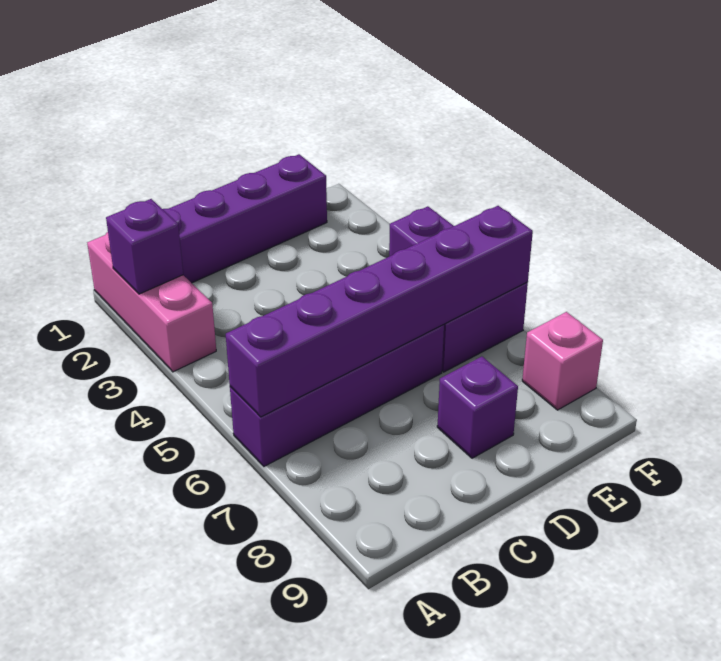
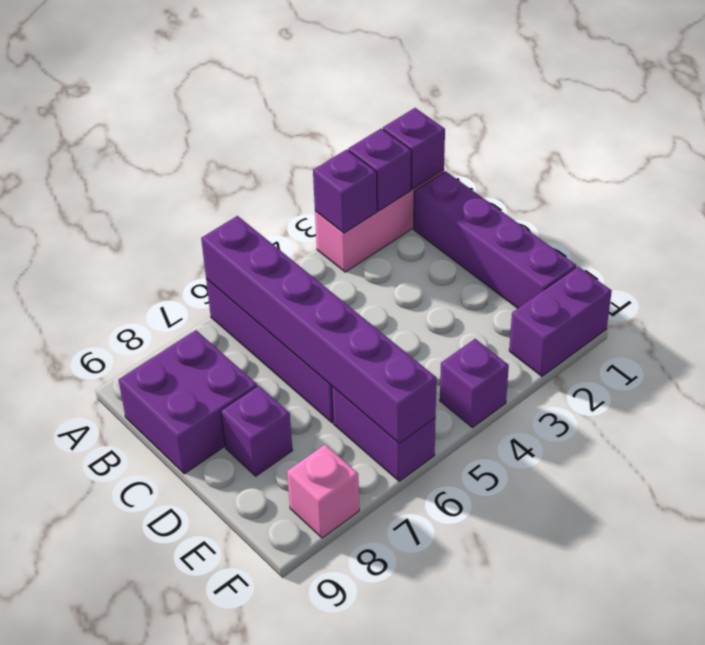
none -> purple 1x1 brick [383,108,445,189]
none -> purple 1x1 brick [313,149,377,233]
none -> purple 2x2 brick [118,330,257,474]
none -> purple 1x2 brick [509,267,612,376]

